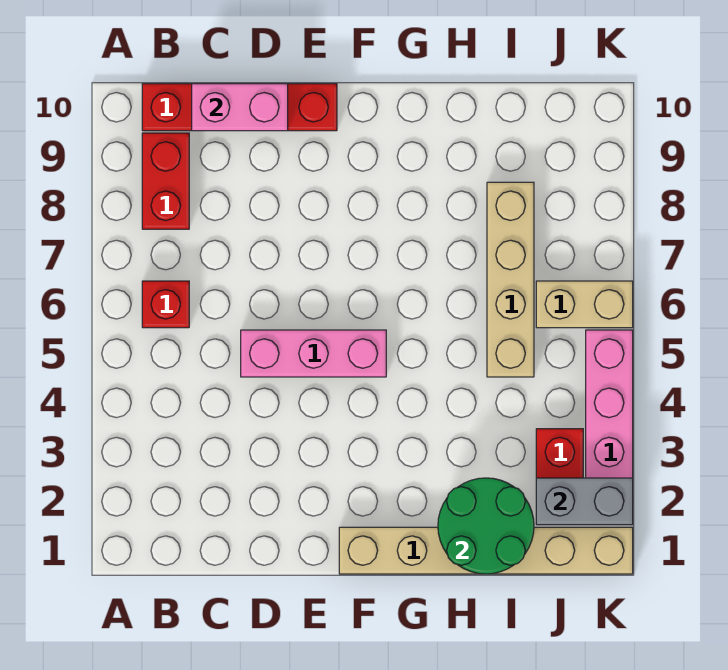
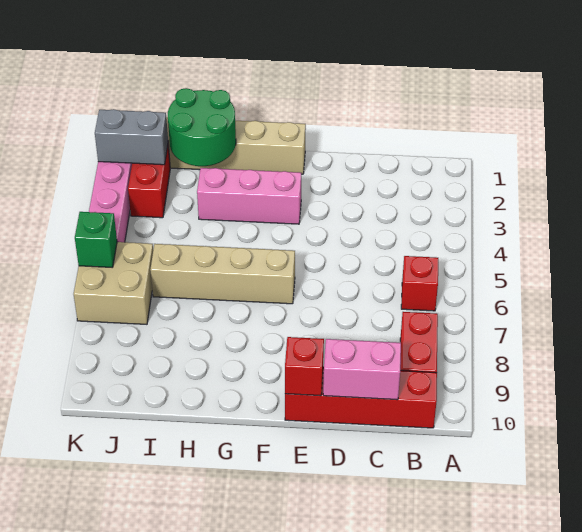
pink 1x3 brick [241,330,386,377] -> pink 1x3 brick moved to [197,168,301,224]
none -> red 1x1 brick [285,337,324,396]
tan 1x4 brick [487,182,534,377] -> tan 1x4 brick turned to [150,244,295,304]
tan 1x2 brick [536,281,633,328] -> tan 2x2 brick [74,242,153,324]
none -> green 1x1 brick [75,212,117,267]

